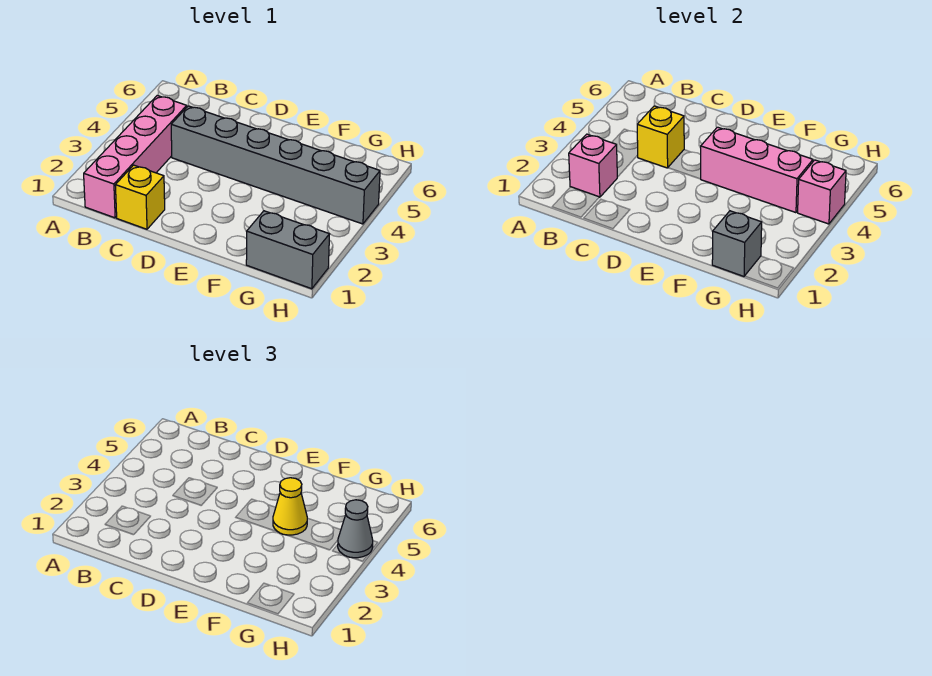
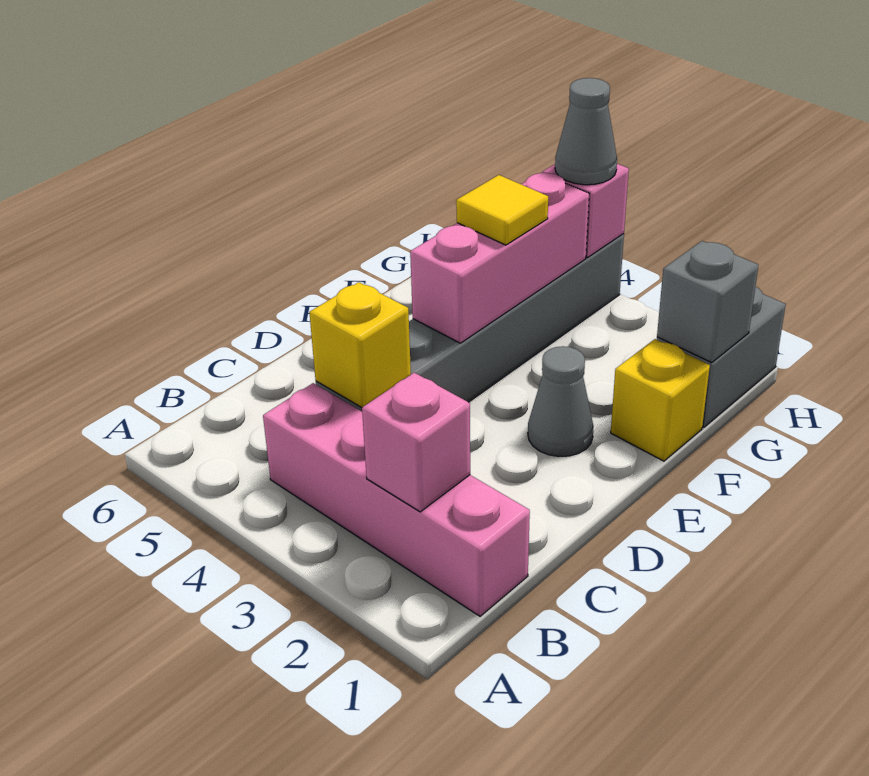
yellow 1x1 brick [115,165,165,229] -> yellow 1x1 brick moved to [611,339,710,461]
none -> grey 1x1 cone [528,346,594,456]
yellow 1x1 cone [273,478,307,535] -> yellow 1x1 tile [456,175,548,245]

